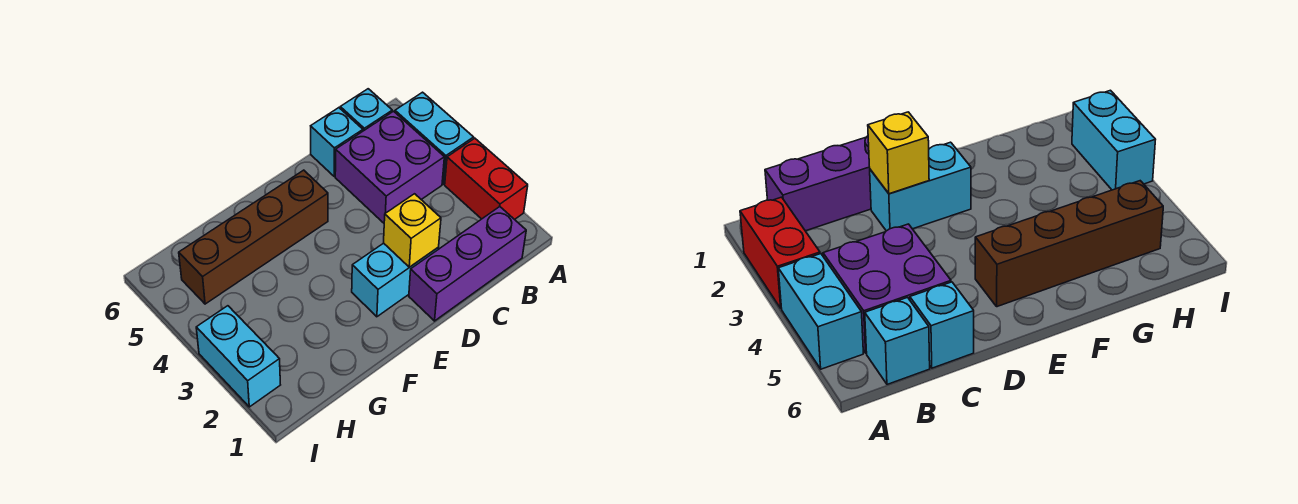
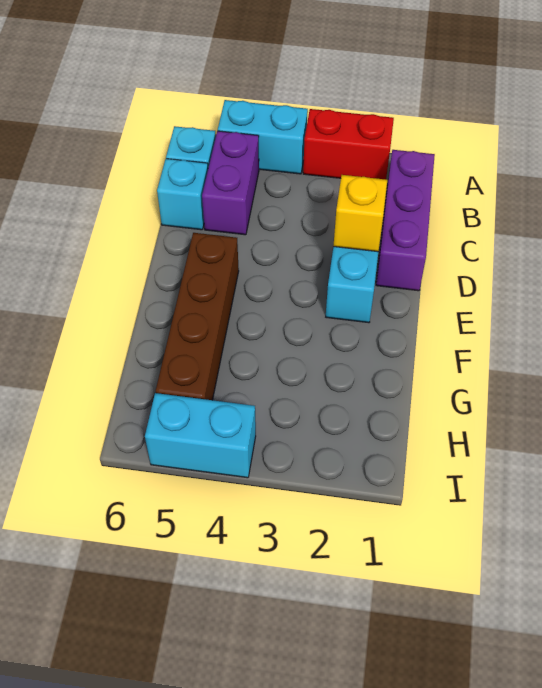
purple 2x2 brick [335,111,444,223] -> purple 1x2 brick [202,131,259,235]
cyan 1x2 brick [196,306,280,407] -> cyan 1x2 brick moved to [145,393,256,478]

